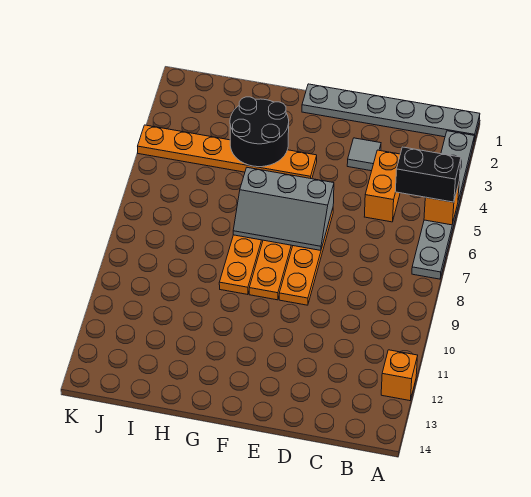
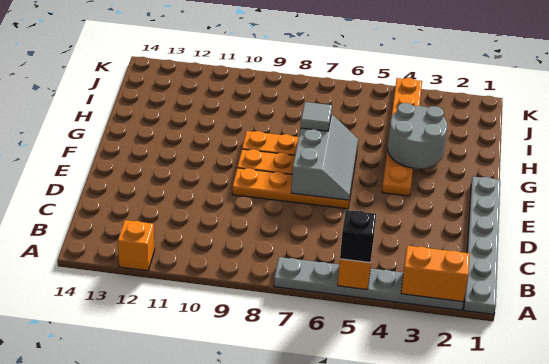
black 1x2 brick [395,147,461,202] -> black 1x1 brick [340,210,376,263]
orange 1x2 brick [364,150,400,222] -> orange 1x2 brick moved to [401,246,470,302]
grey 1x1 tile [347,138,381,171] -> grey 1x1 tile moved to [301,102,332,131]
grey 2x3 slope [233,168,334,250] -> grey 2x3 slope turned to [291,114,358,200]
black 2x2 round brick [230,97,289,167] -> grey 2x2 round brick [388,103,447,169]

